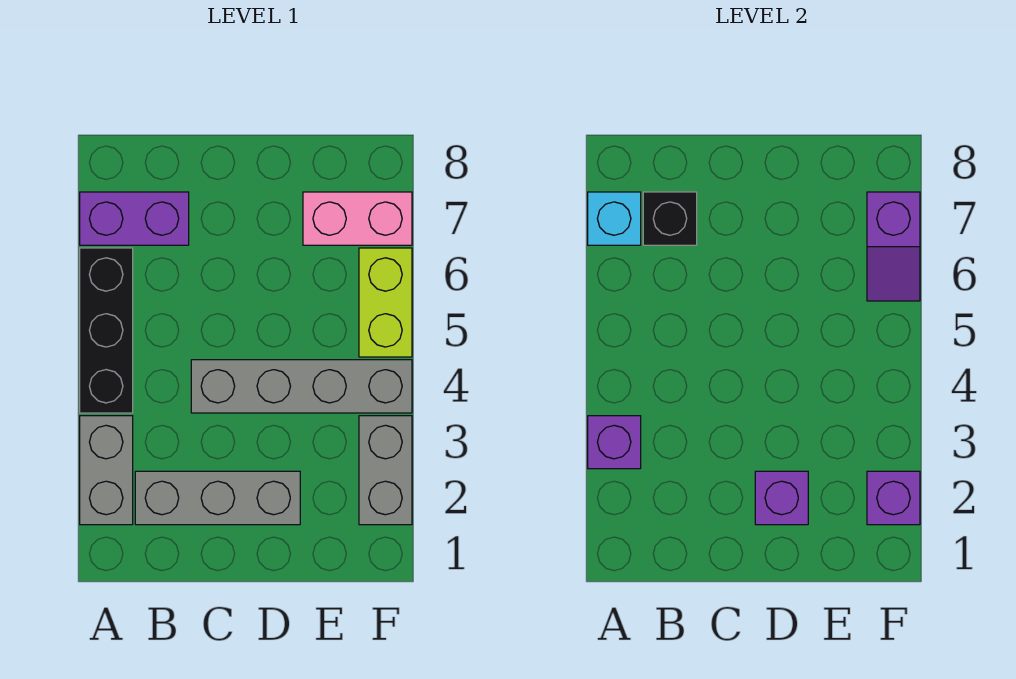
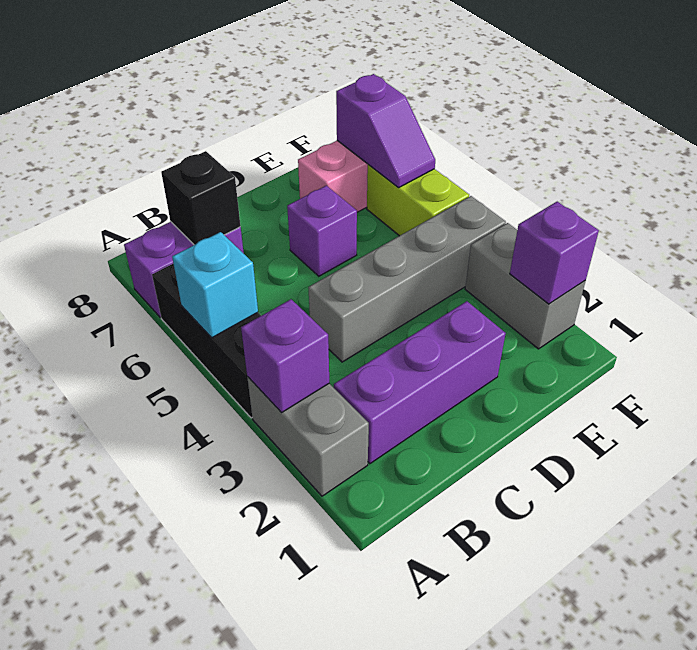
cyan 1x1 brick [588,192,641,245] -> cyan 1x1 brick moved to [172,232,258,338]
grey 1x3 brick [135,471,300,525] -> purple 1x3 brick [334,301,506,464]
purple 1x1 brick [755,471,808,525] -> purple 1x1 brick moved to [287,186,357,276]

